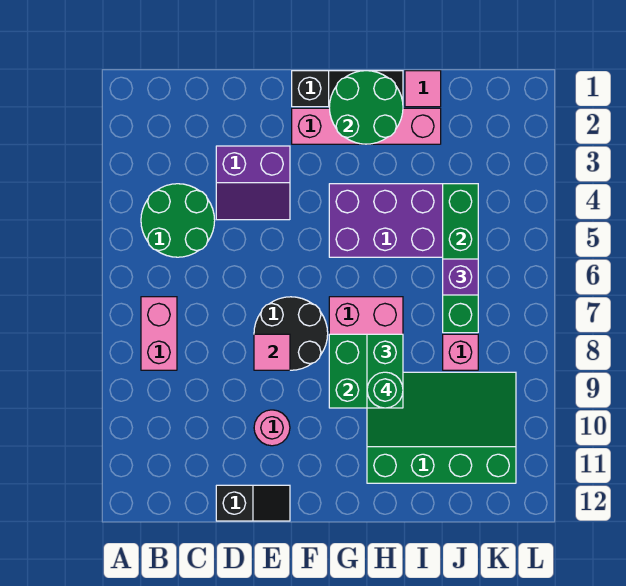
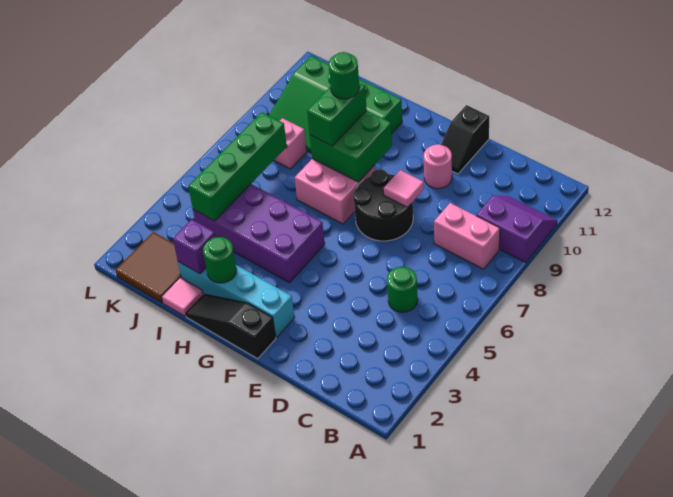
green 2x2 round brick [141,184,215,257] -> green 1x1 round brick [387,267,418,312]
pink 1x2 brick [141,297,177,370] -> pink 1x2 brick turned to [434,203,500,269]
purple 2x2 slope [216,146,290,220] -> purple 2x2 slope moved to [476,196,557,263]
black 1x2 slope [216,485,290,521] -> black 1x2 slope turned to [441,105,489,174]
pink 1x4 brick [292,108,441,144] -> cyan 1x4 brick [178,262,295,337]
green 2x2 round brick [329,71,403,144] -> green 1x1 round brick [203,237,237,283]
none -> brown 2x2 tile [116,232,181,303]
purple 1x1 brick [443,259,478,295] -> purple 1x1 brick moved to [173,219,215,274]

